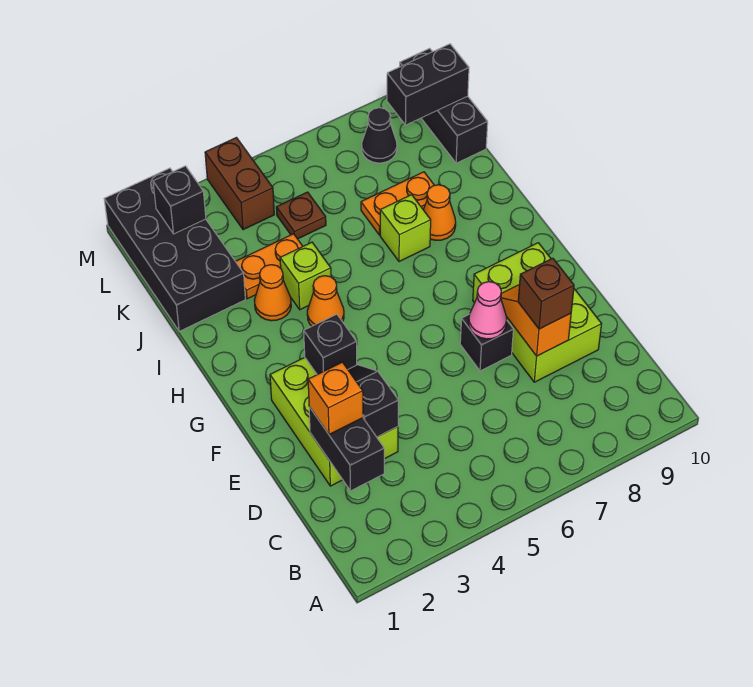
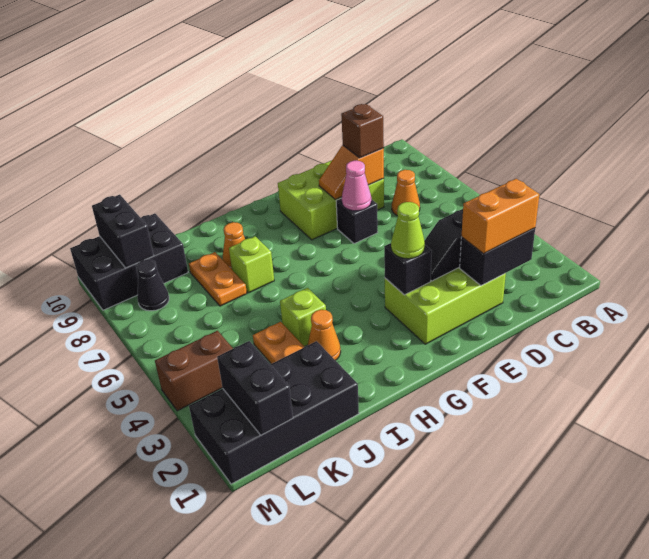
orange 1x1 brick [308,362,363,434] -> orange 1x2 brick [462,179,539,253]
none -> lime 1x1 cone [391,202,425,259]
orange 1x1 cone [307,276,344,326] -> orange 1x1 cone moved to [392,170,420,215]
brown 1x1 plate [276,192,326,239] -> none
black 1x3 brick [400,48,488,163] -> black 2x3 brick [70,214,188,310]
black 1x1 brick [153,166,206,234] -> black 1x2 brick [217,341,293,435]

